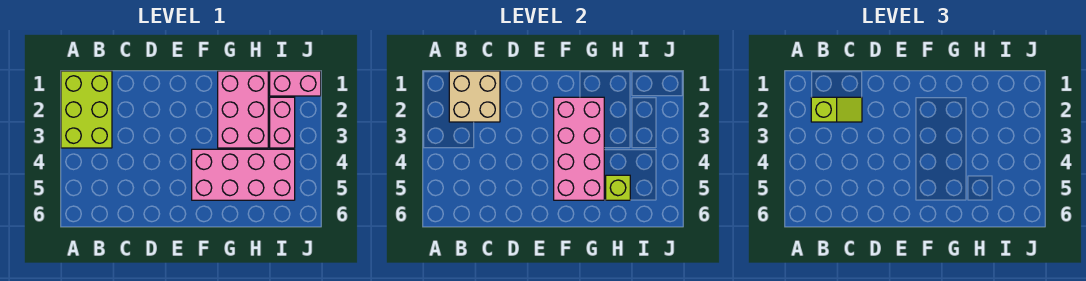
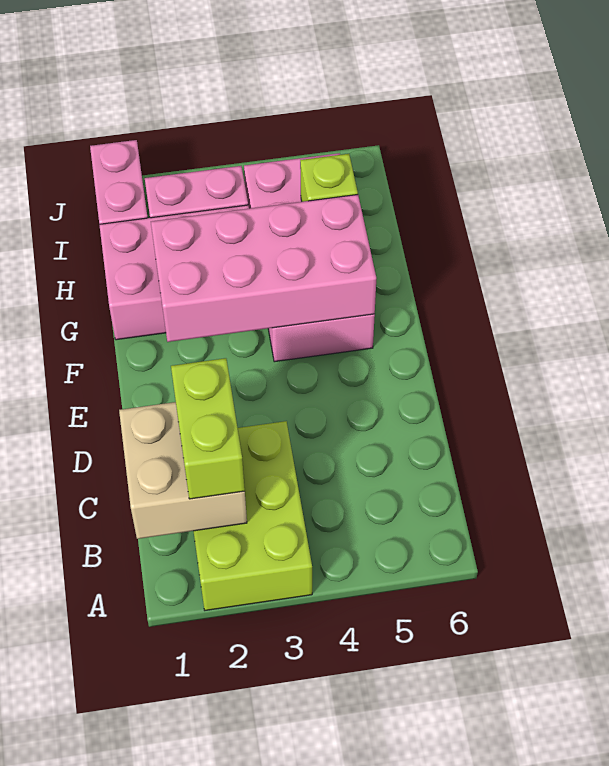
lime 2x3 brick [61,71,112,148] -> lime 2x3 brick turned to [194,421,312,610]
lime 1x2 slope [811,97,862,122] -> lime 1x2 brick [171,358,245,499]

